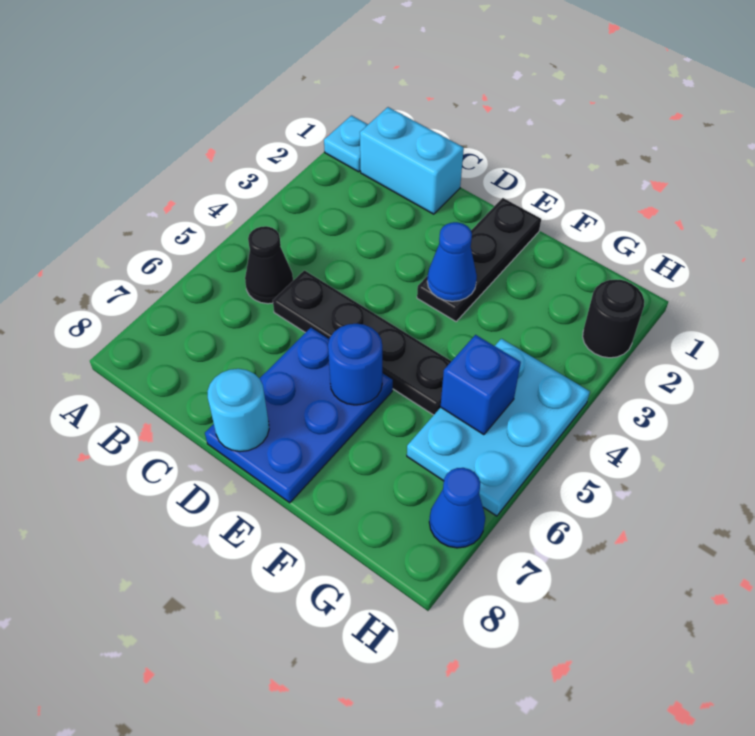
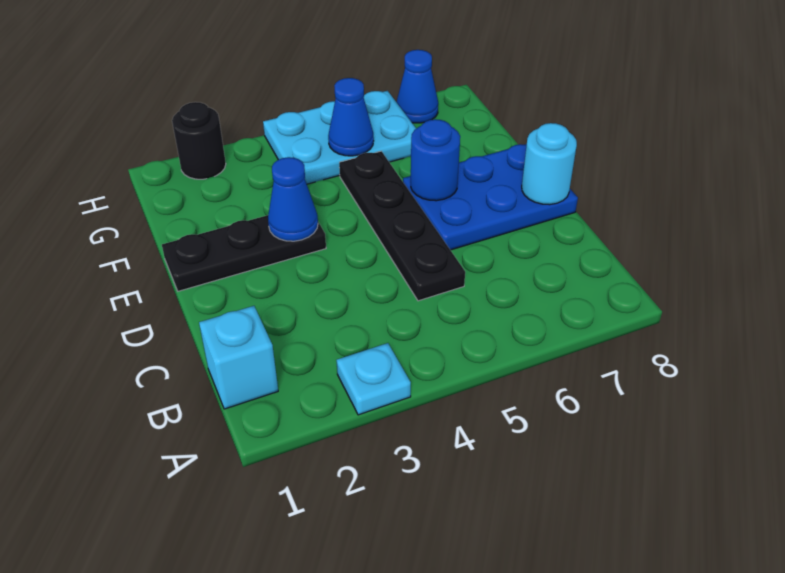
cyan 1x1 plate [324,116,368,172] -> cyan 1x1 plate moved to [336,343,411,415]
cyan 1x2 brick [360,107,464,214] -> cyan 1x1 brick [199,306,278,409]
black 1x1 cone [245,226,293,304] -> none
blue 1x1 brick [441,335,521,435] -> blue 1x1 cone [328,78,374,156]

